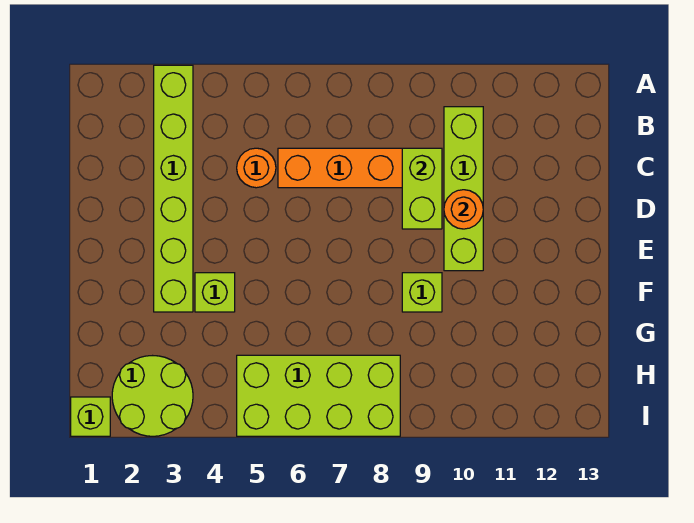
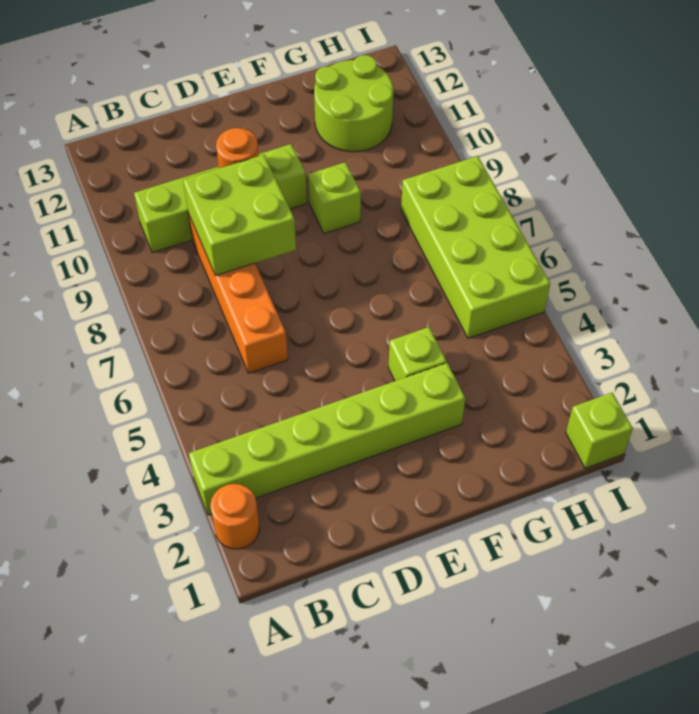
orange 1x1 round brick [237,148,276,188] -> orange 1x1 round brick moved to [210,484,259,549]
lime 1x2 brick [402,148,442,229] -> lime 2x2 brick [183,155,296,276]
lime 2x2 round brick [112,356,193,436] -> lime 2x2 round brick moved to [314,55,393,152]

